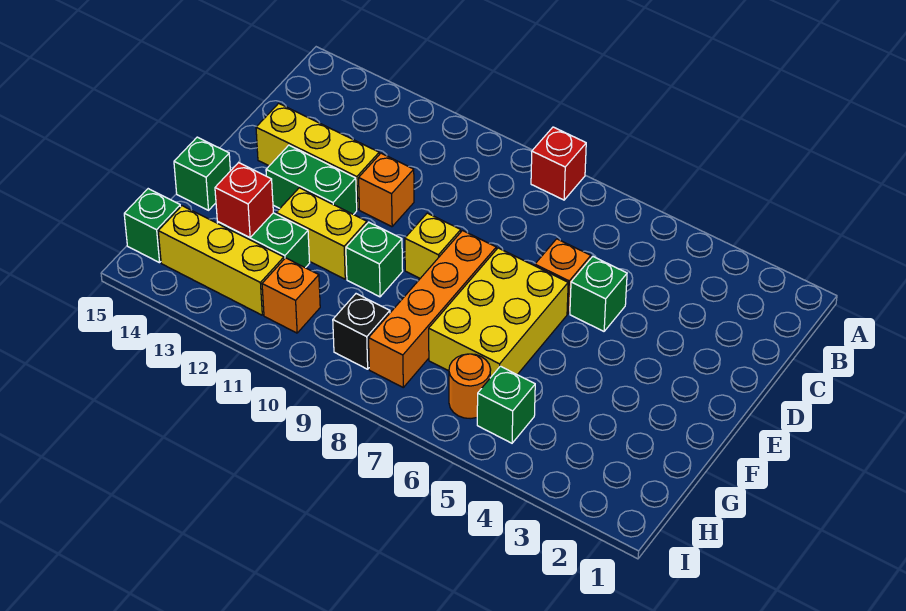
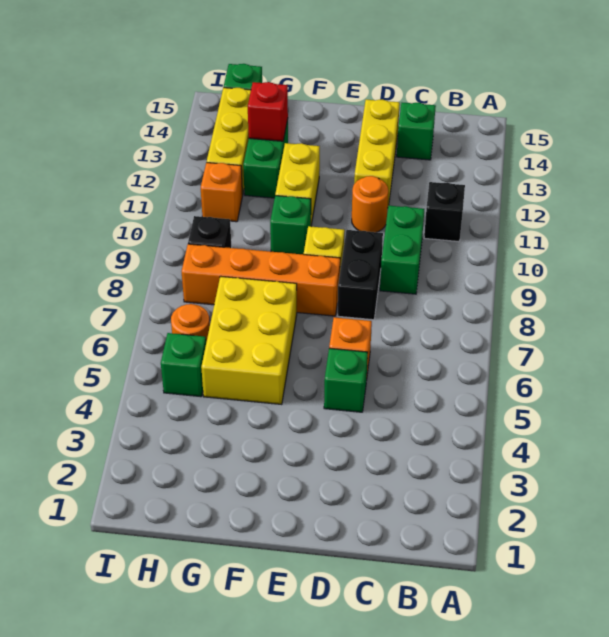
red 1x1 brick [531,127,586,200] -> none
none -> black 1x1 brick [424,182,465,242]
none -> black 1x2 brick [337,230,383,320]
orange 1x1 brick [359,153,414,227] -> orange 1x1 round brick [352,176,388,232]
yellow 2x3 brick [429,248,568,378] -> yellow 2x3 brick turned to [201,276,297,404]
green 1x2 brick [266,145,357,215] -> green 1x2 brick moved to [380,206,424,294]
green 1x1 brick [174,137,230,210] -> green 1x1 brick moved to [397,102,436,160]

